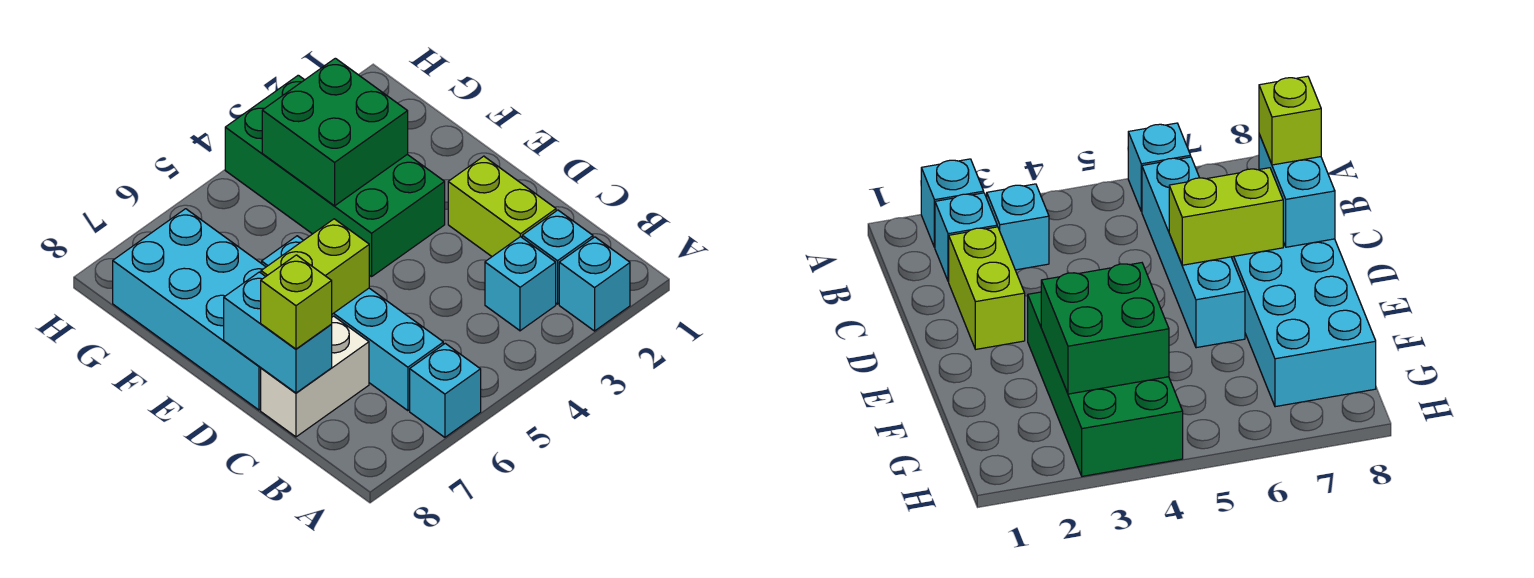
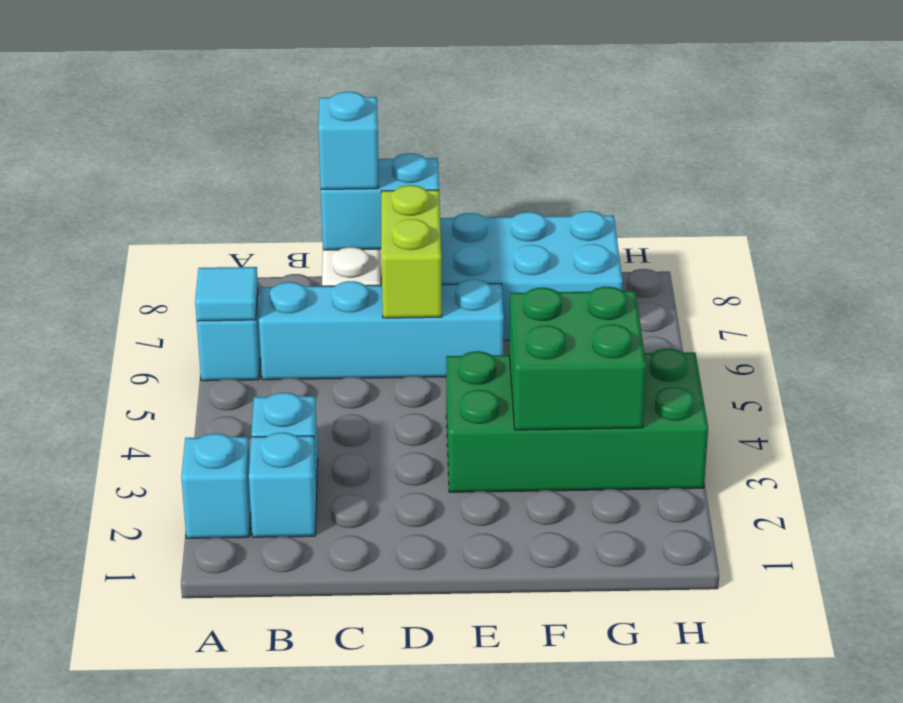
none -> cyan 1x1 tile [195,267,258,321]
lime 1x2 brick [448,156,556,256] -> none
lime 1x1 brick [261,255,332,349] -> cyan 1x1 brick [318,92,378,189]

